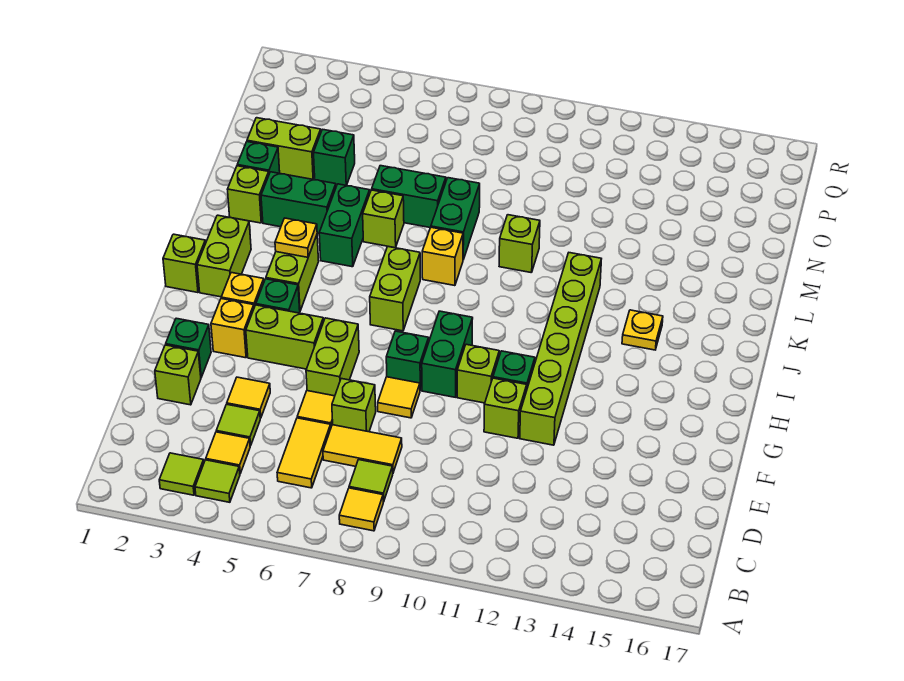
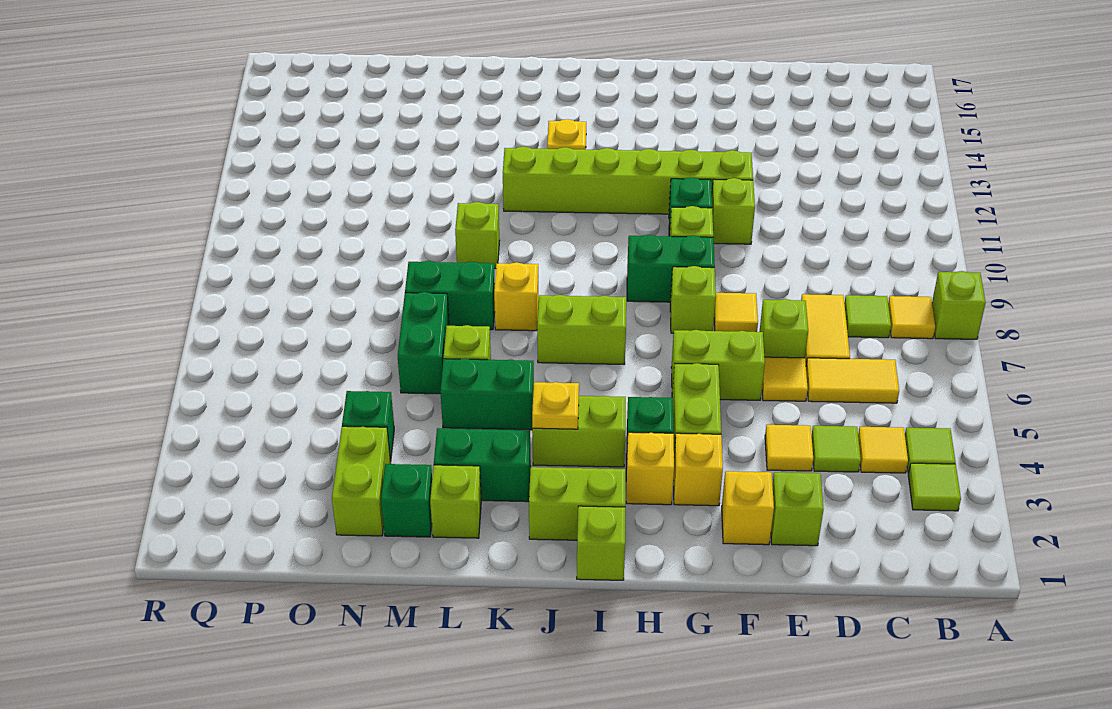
none -> lime 1x1 brick [932,271,986,339]
green 1x1 brick [166,318,211,377] -> yellow 1x1 brick [722,471,774,545]
green 1x1 brick [386,331,429,390] -> lime 1x1 brick [670,266,716,333]
green 1x2 brick [261,172,336,234] -> green 1x2 brick turned to [434,428,531,502]

